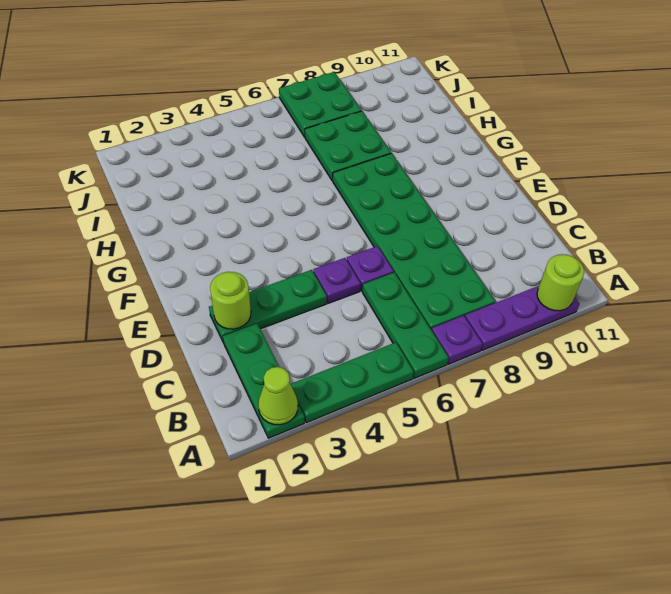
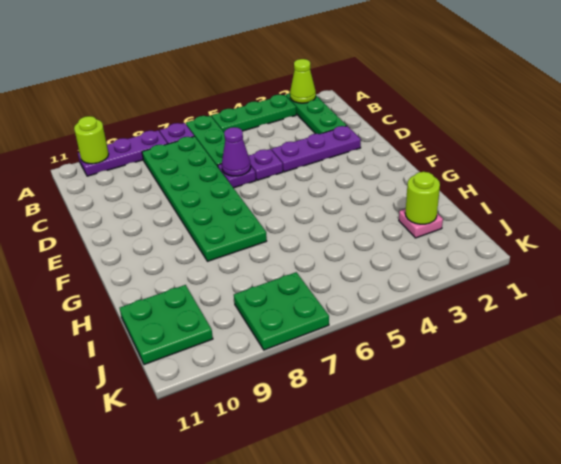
green 1x3 plate [209,270,327,343] -> purple 1x3 plate [272,126,361,172]
lime 1x1 round brick [210,272,251,329] -> lime 1x1 round brick moved to [405,172,440,224]
none -> purple 1x1 cone [222,127,251,176]
green 2x2 plate [305,111,391,180] -> green 2x2 plate moved to [120,285,213,365]
none -> pink 1x1 plate [399,209,443,238]

